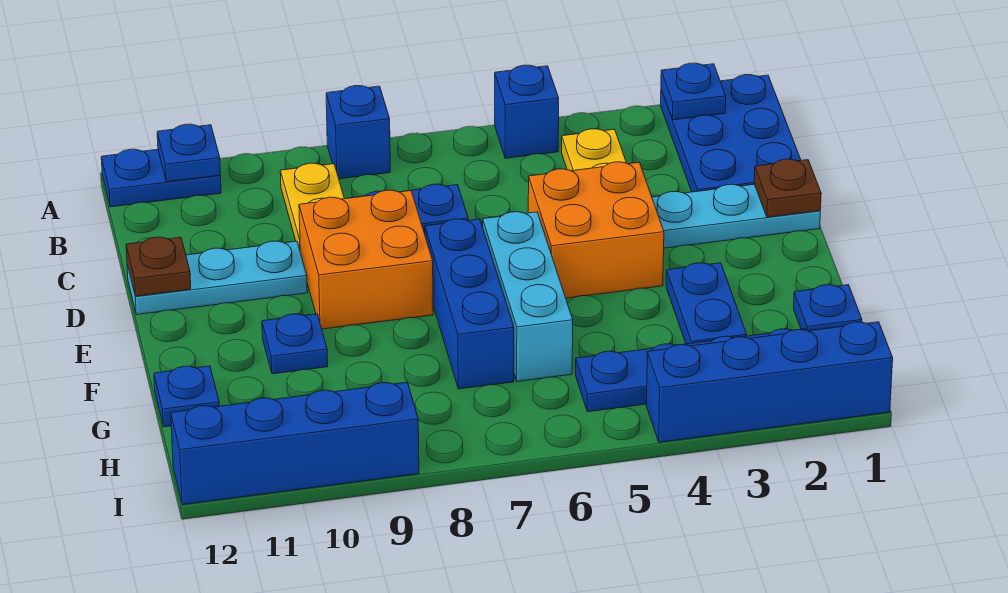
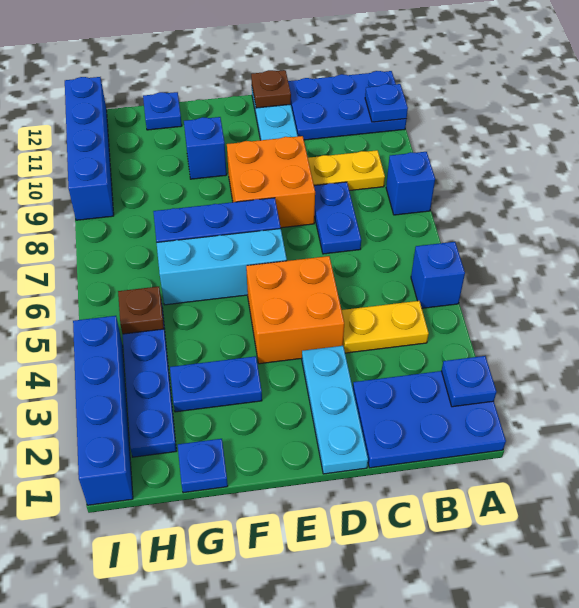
blue 1x2 plate [101,149,221,207] -> blue 2x3 plate [288,71,406,140]
brown 1x1 plate [754,159,821,217] -> brown 1x1 plate moved to [118,287,164,334]
blue 1x1 plate [262,314,328,374] -> blue 1x1 brick [184,117,227,179]

